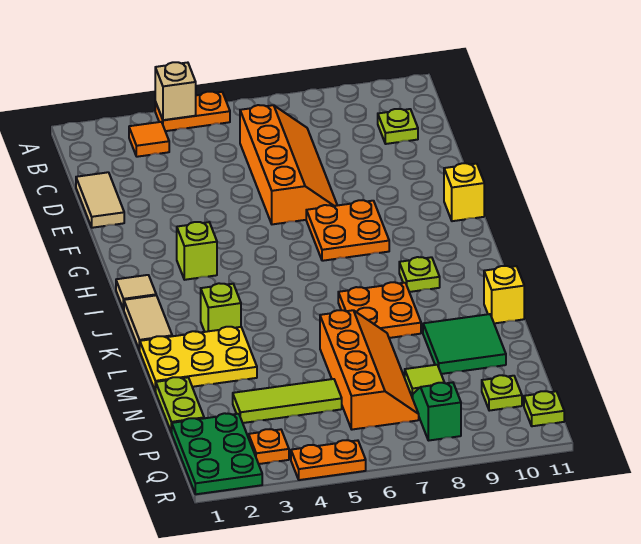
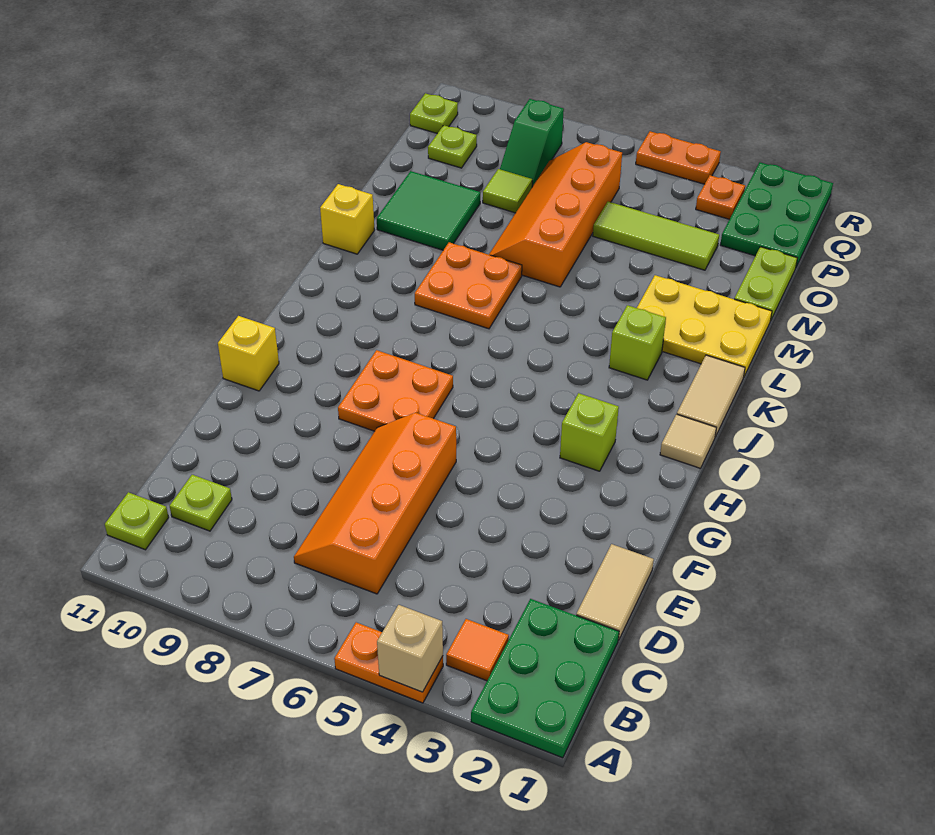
none -> green 2x3 plate [471,599,619,758]
lime 1x1 plate [399,257,440,292] -> lime 1x1 plate moved to [105,492,169,550]

